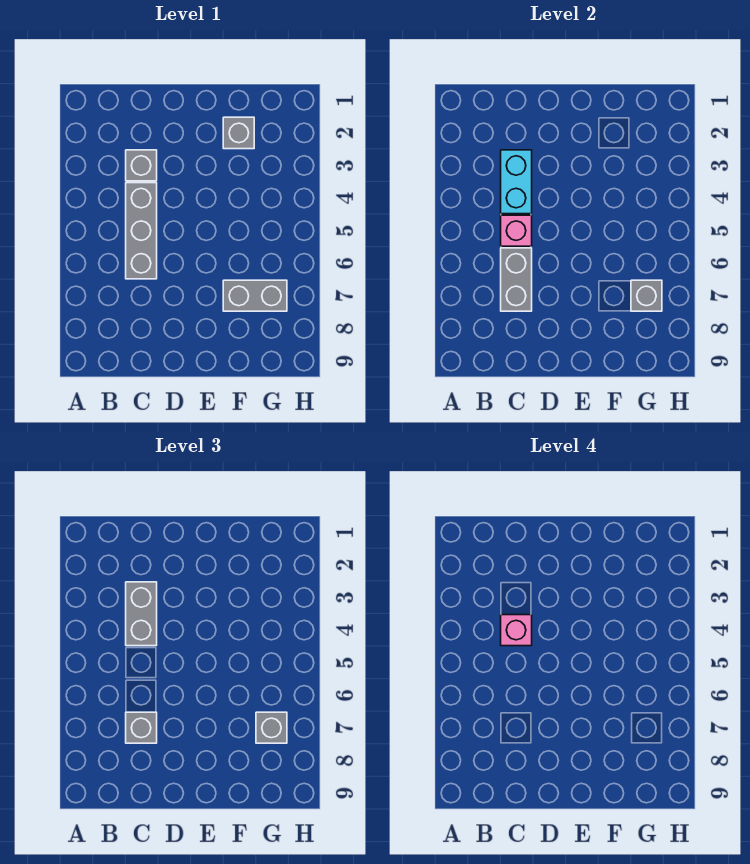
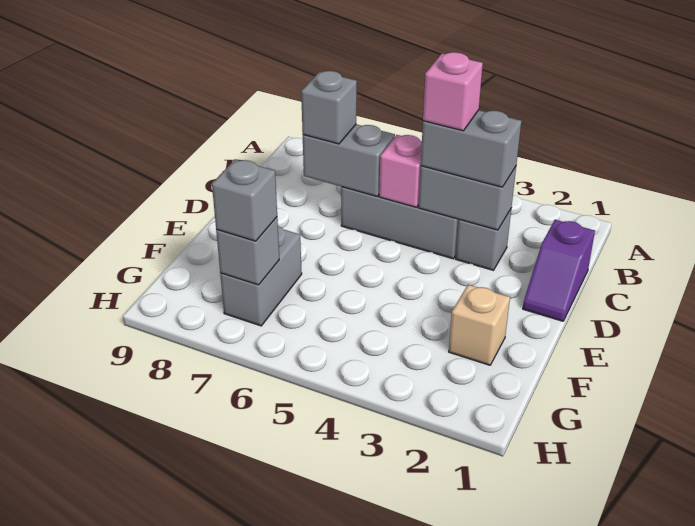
none -> purple 1x2 slope [523,220,595,321]
cyan 1x2 brick [501,150,532,214] -> grey 1x2 brick [419,166,516,230]
grey 1x1 brick [223,117,254,149] -> tan 1x1 brick [449,285,510,365]

